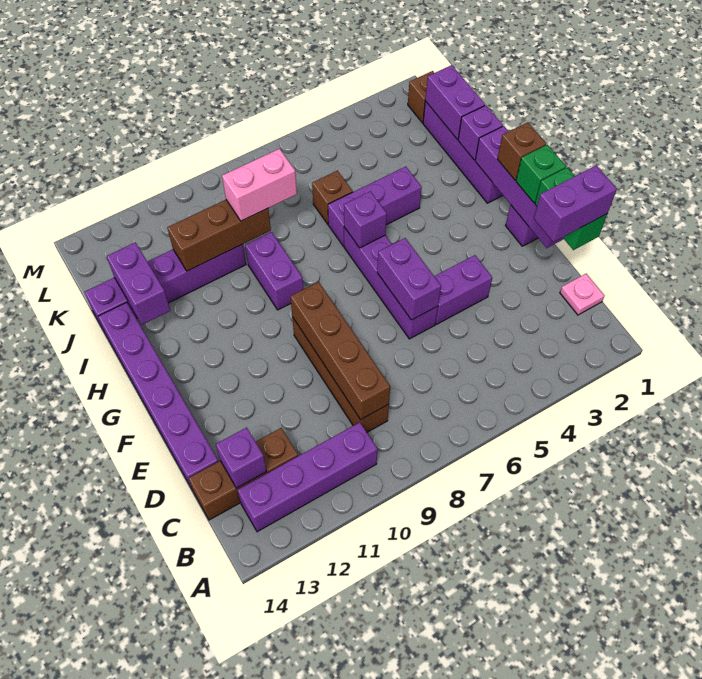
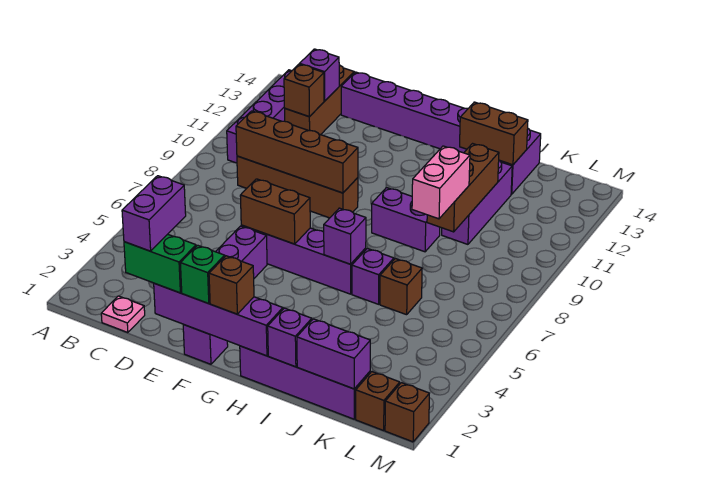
none -> brown 1x1 brick [284,64,324,117]
purple 1x2 brick [377,238,441,320] -> brown 1x2 brick [240,179,310,244]
purple 1x3 brick [328,167,422,246] -> purple 1x1 brick [352,249,394,304]
purple 1x2 brick [107,242,170,325] -> brown 1x2 brick [460,102,528,165]
none -> brown 1x1 brick [385,383,429,442]

